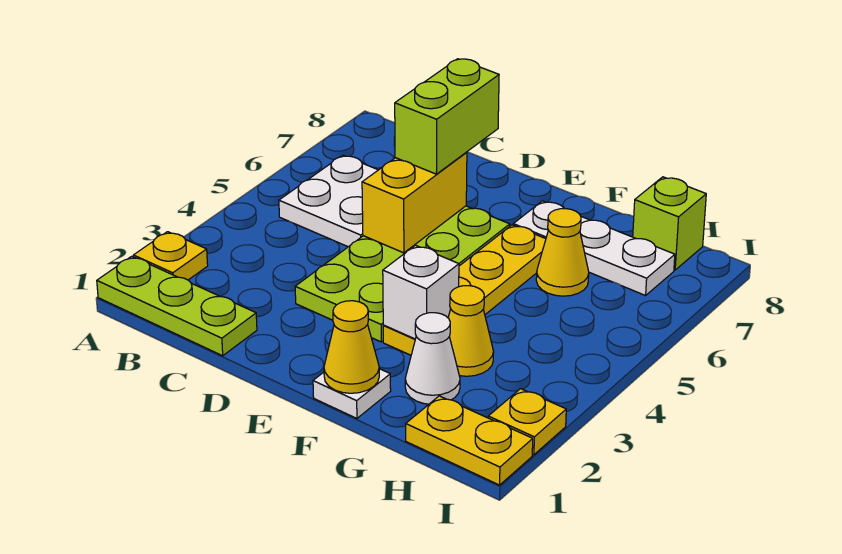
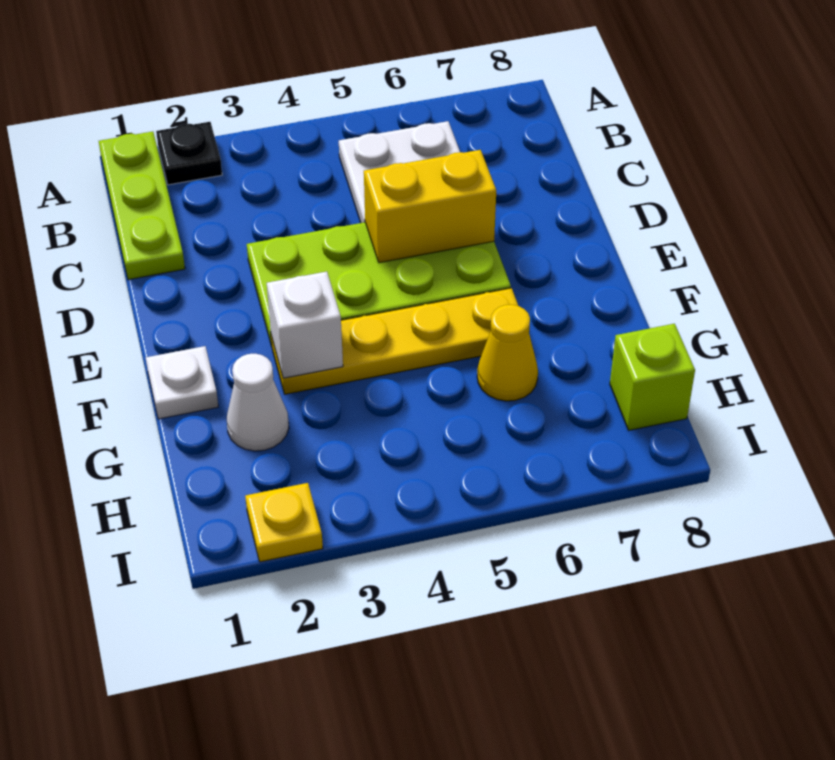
yellow 1x1 plate [133,232,208,280] -> black 1x1 plate [156,122,222,185]
lime 1x2 brick [395,59,499,174] -> none
yellow 1x1 cone [324,301,379,393] -> none
white 1x3 plate [513,201,675,296] -> none
yellow 1x1 cone [448,286,494,376] -> none
yellow 1x2 plate [406,396,533,485] -> none

